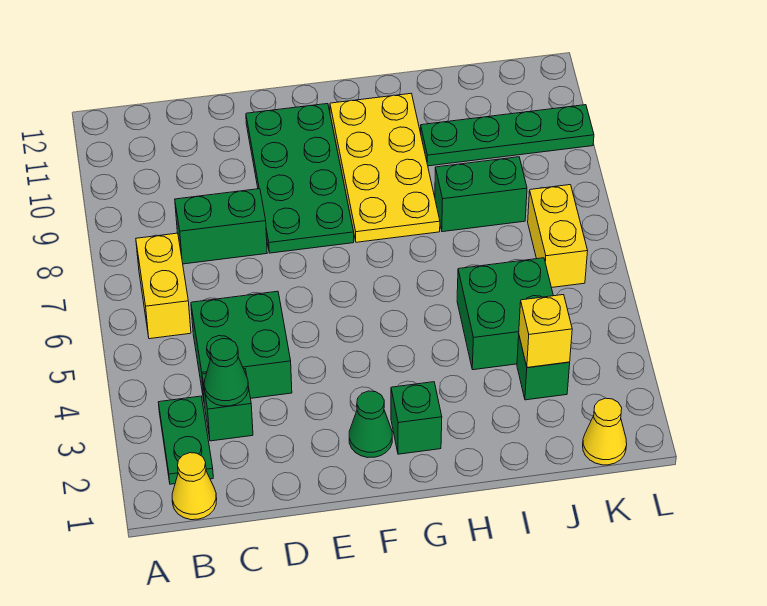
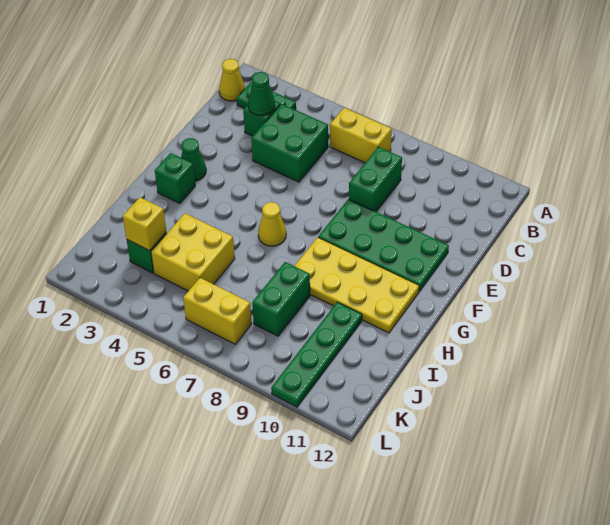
green 2x2 brick [457,258,553,370] -> yellow 2x2 brick [151,213,235,291]
yellow 1x1 cone [583,398,627,465] -> yellow 1x1 cone moved to [258,202,286,246]

